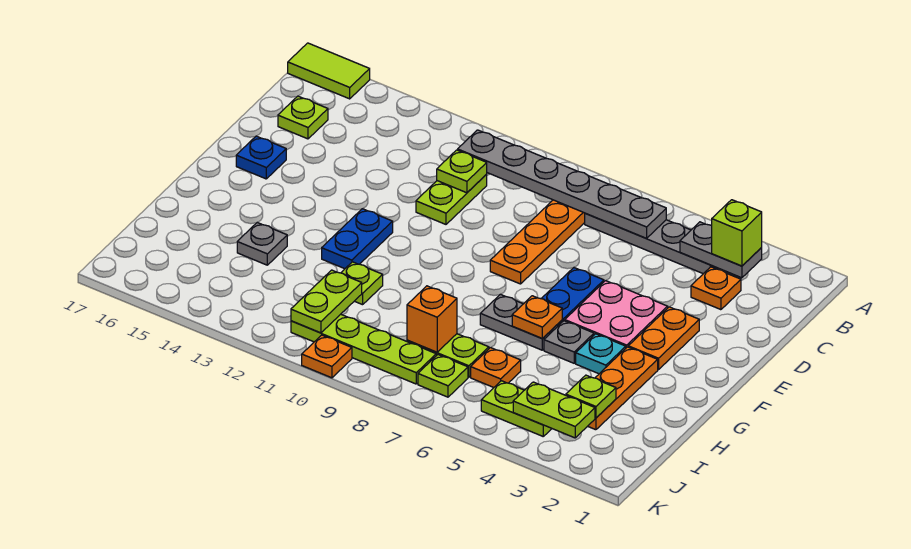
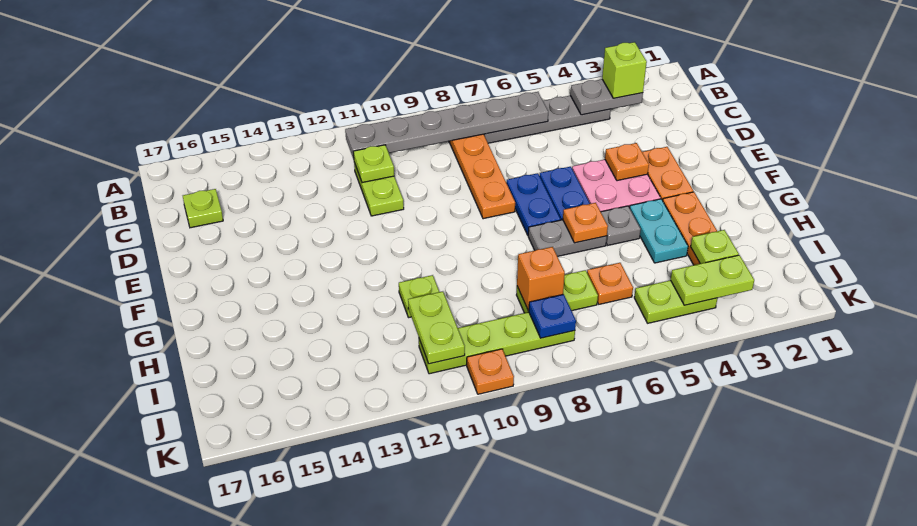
lime 1x2 tile [288,43,370,99] -> none
orange 1x1 plate [691,267,741,310] -> orange 1x1 plate moved to [605,143,649,181]
blue 1x1 plate [236,136,286,179] -> blue 1x1 plate moved to [529,294,576,338]
blue 1x2 plate [322,209,393,269] -> blue 1x2 plate moved to [506,173,561,235]
cyan 1x1 plate [576,334,626,374] -> cyan 1x2 plate [630,199,688,263]
grey 1x1 plate [237,222,287,265] -> none
lime 1x1 plate [418,355,468,397] -> none

